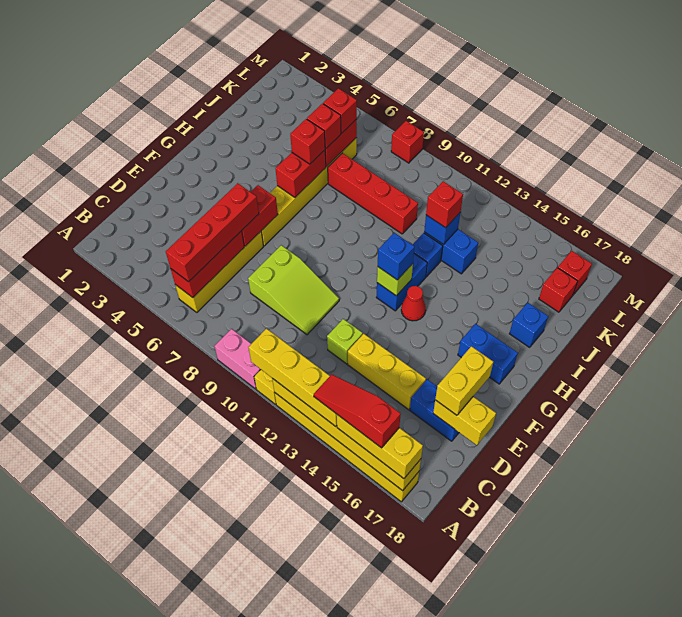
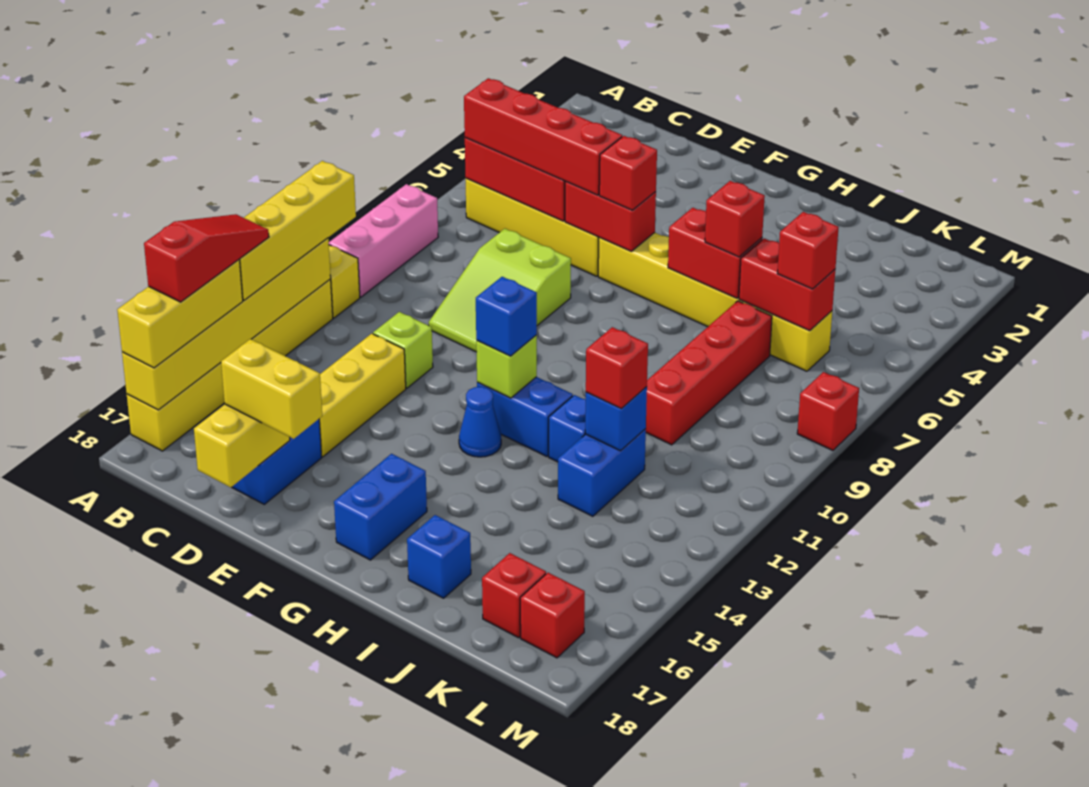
pink 1x2 brick [214,329,261,389] -> pink 1x3 brick [329,184,438,297]
red 1x1 cone [401,286,426,321] -> blue 1x1 cone [459,387,501,457]
red 1x1 brick [307,104,341,149] -> red 1x1 brick moved to [599,136,657,210]

